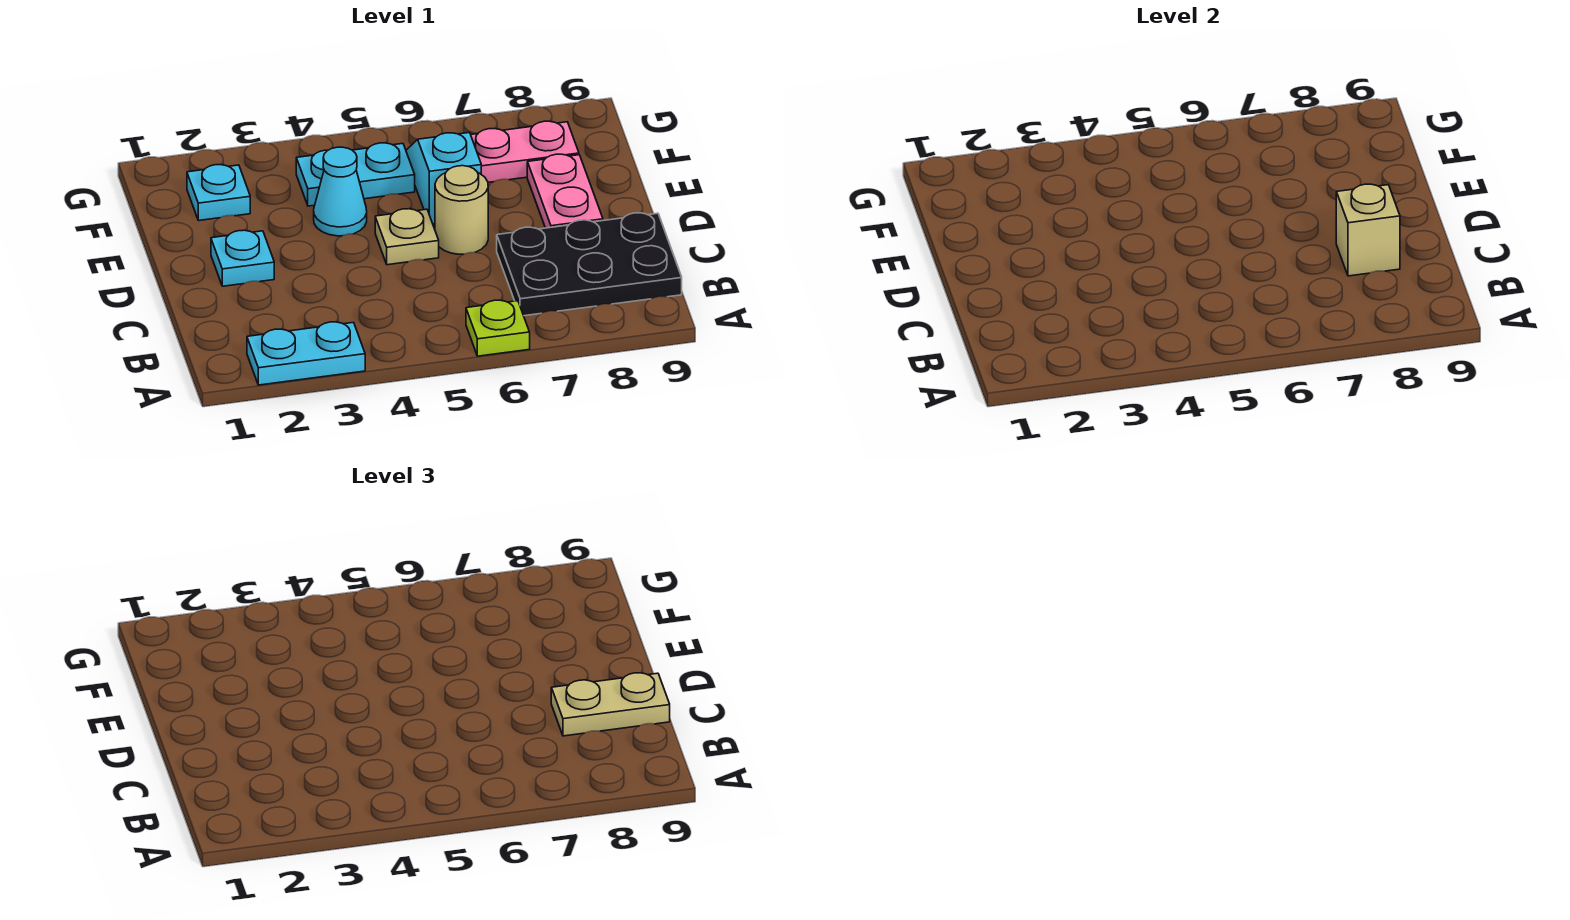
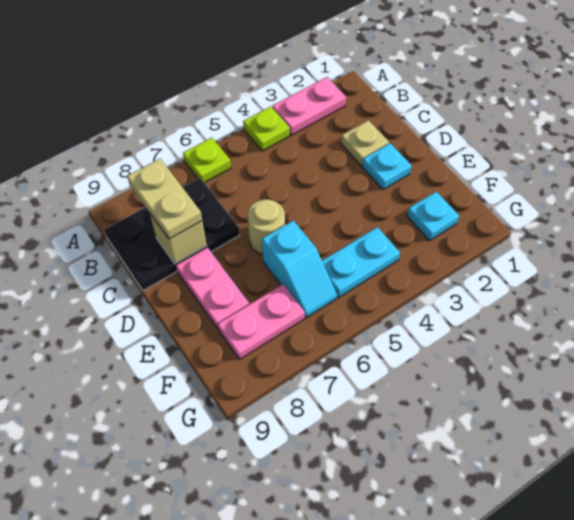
cyan 1x2 plate [247,322,365,385] -> pink 1x2 plate [272,77,346,135]
none -> lime 1x1 plate [243,107,290,151]
tan 1x2 plate [551,673,670,736] -> tan 1x2 plate turned to [127,159,202,239]
tan 1x1 plate [375,209,439,265] -> tan 1x1 plate moved to [341,120,389,166]
cyan 1x1 cone [314,147,367,236] -> none

